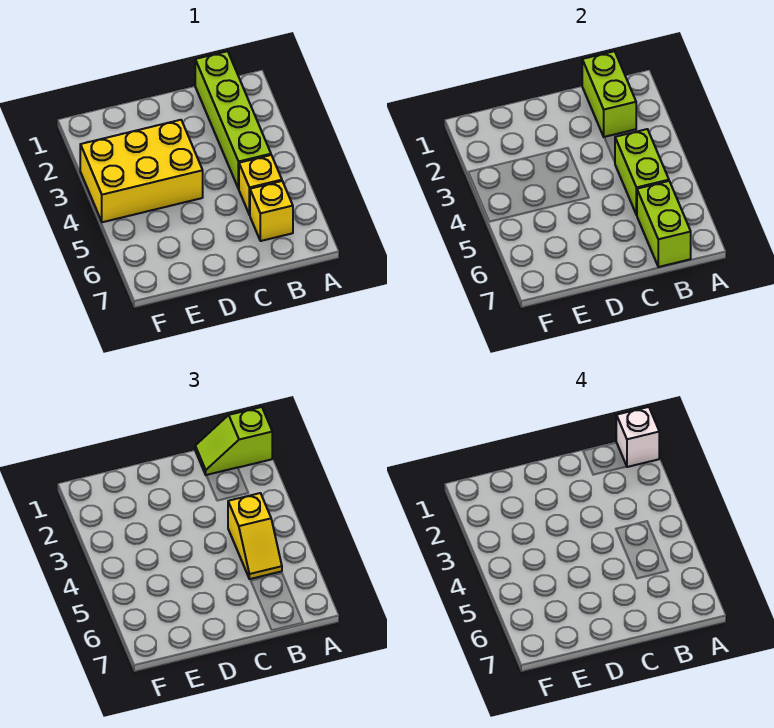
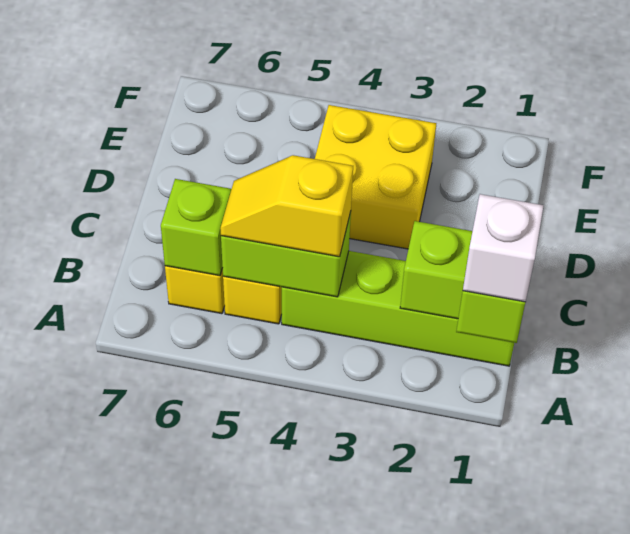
lime 1x2 brick [637,181,691,267] -> lime 1x1 brick [161,179,231,276]
yellow 2x3 brick [80,120,203,222] -> yellow 2x2 brick [315,105,436,249]

